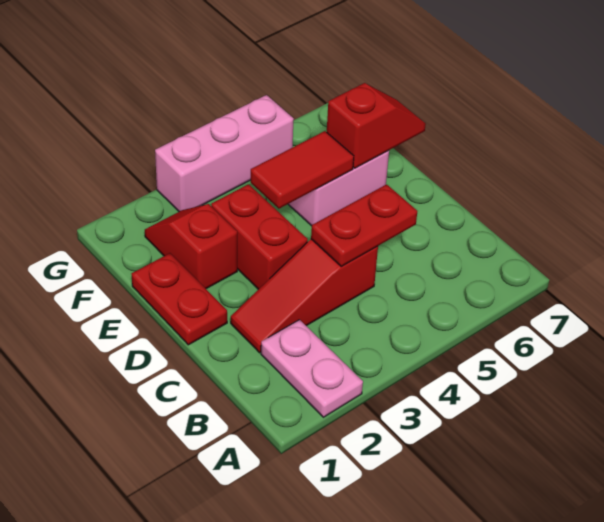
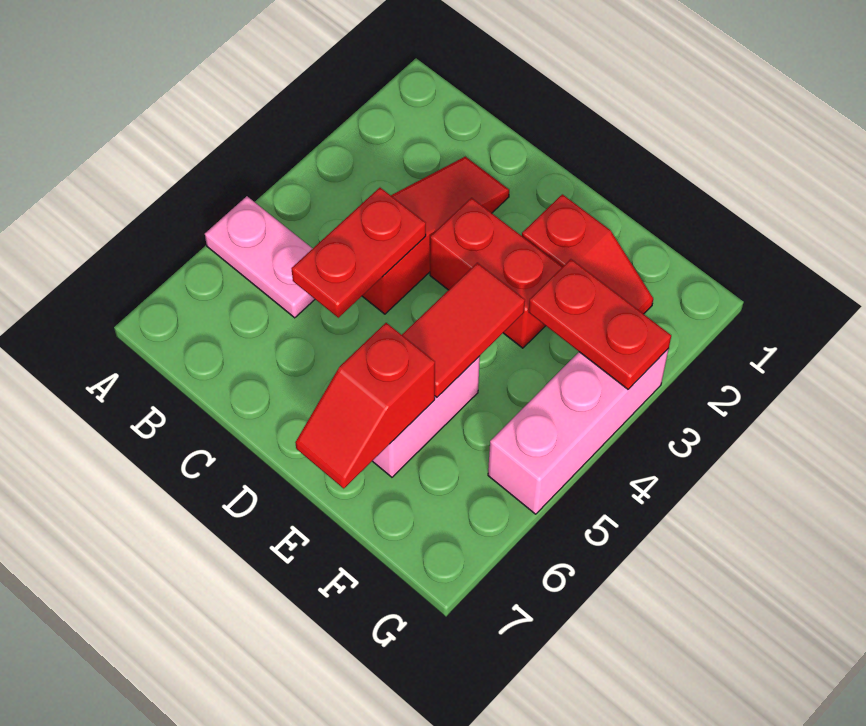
pink 1x2 plate [261,320,363,417] -> pink 1x2 plate moved to [205,196,315,318]
red 1x2 plate [132,253,227,345] -> red 1x2 plate moved to [528,259,671,389]

